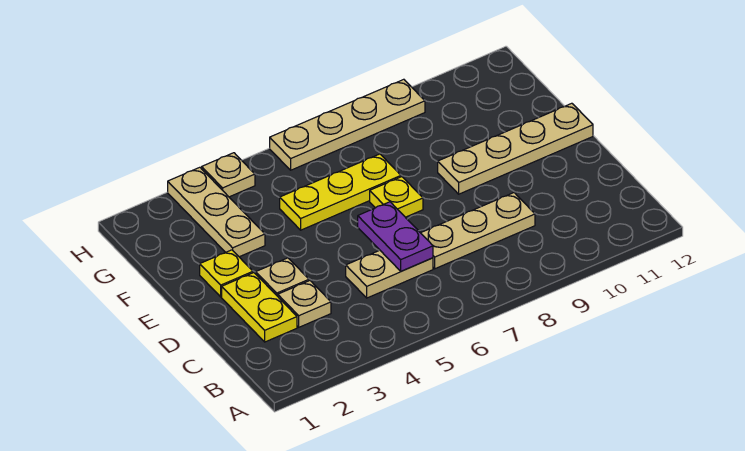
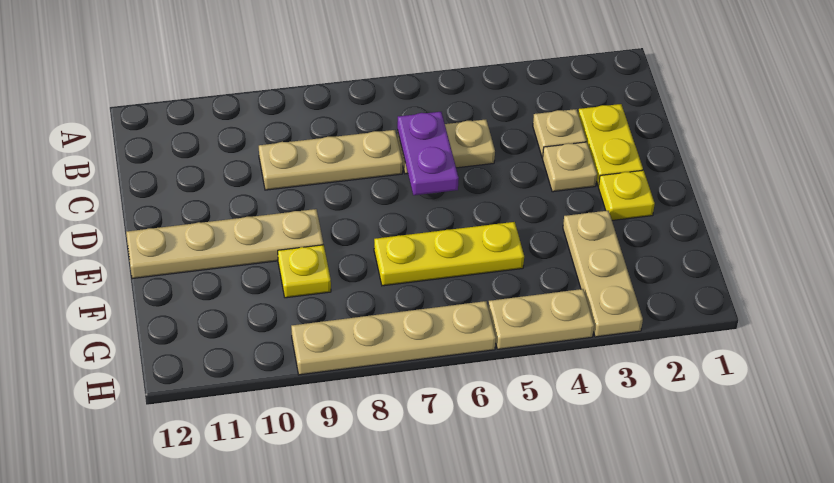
yellow 1x1 plate [370,177,423,217] -> yellow 1x1 plate moved to [278,245,331,298]
tan 1x1 plate [202,153,255,197] -> tan 1x2 plate [488,289,594,349]

